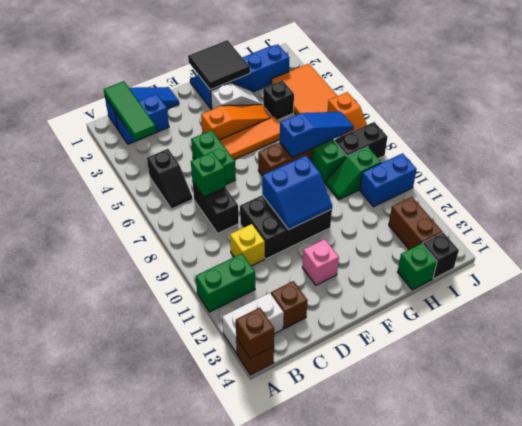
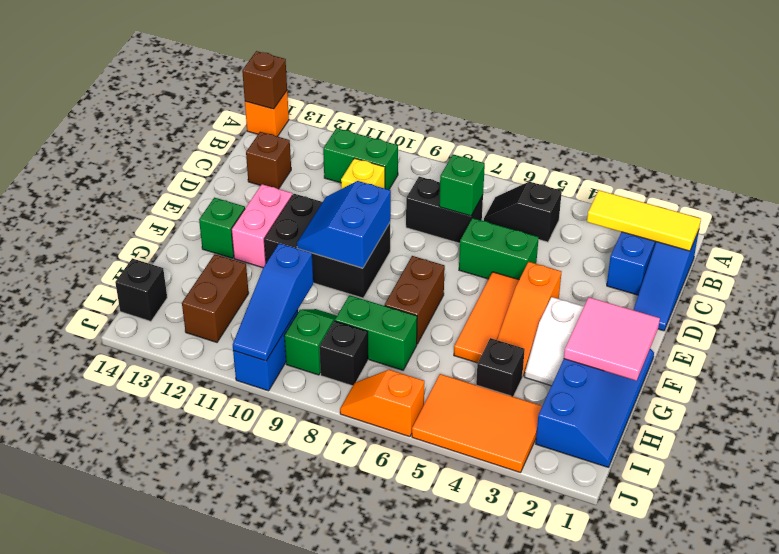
green 1x2 brick [196,254,255,312] -> green 1x2 brick turned to [323,128,398,190]
white 1x2 brick [222,293,284,353] -> none
brown 1x1 brick [236,338,274,375] -> orange 1x1 brick [245,91,289,137]
green 1x3 tile [104,81,156,140] -> yellow 1x3 tile [587,190,701,251]
black 2x3 brick [240,195,332,259] -> black 2x3 brick turned to [264,194,390,298]
pink 1x1 brick [302,239,339,285] -> pink 1x2 brick [231,184,292,268]
black 2x2 tile [188,40,250,90] -> pink 2x2 tile [564,297,660,381]
blue 1x3 slope [280,112,354,157] -> blue 1x3 slope moved to [233,243,313,361]
green 1x1 brick [397,243,437,290] -> green 1x1 brick moved to [199,198,245,258]
black 1x2 brick [335,122,387,159] -> black 1x1 brick [319,321,368,386]
brown 1x2 brick [389,197,442,250] -> brown 1x2 brick turned to [182,254,249,342]

